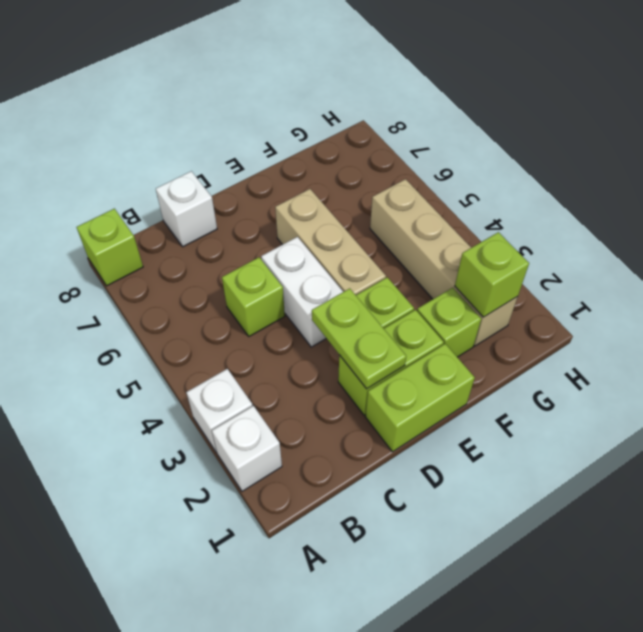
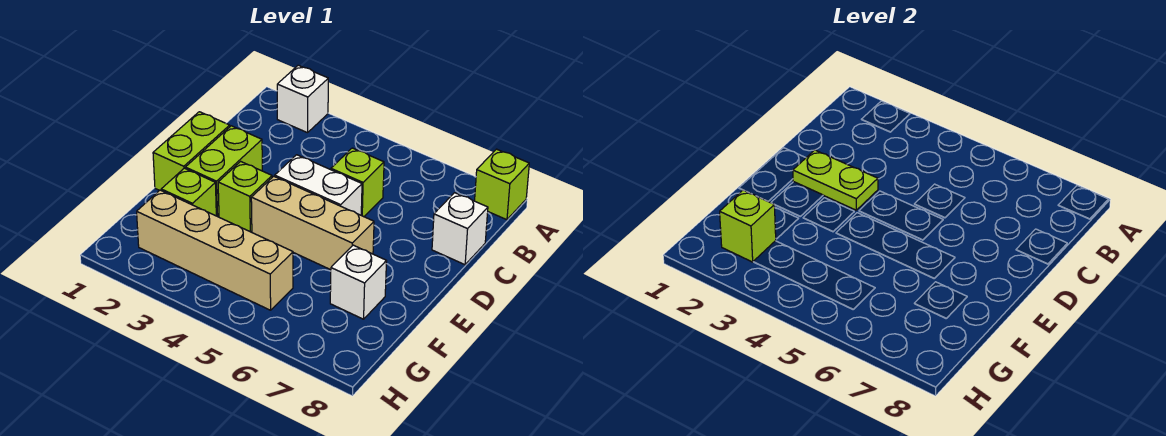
white 1x1 brick [186,369,253,453] -> white 1x1 brick moved to [330,245,387,319]

